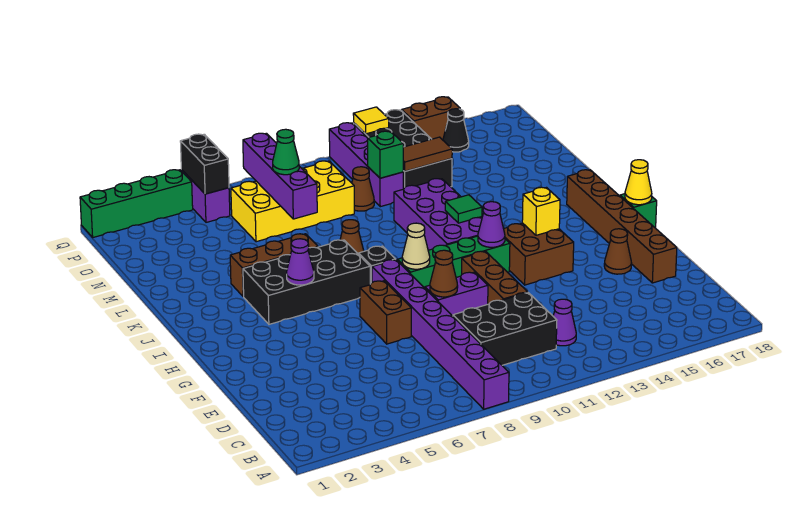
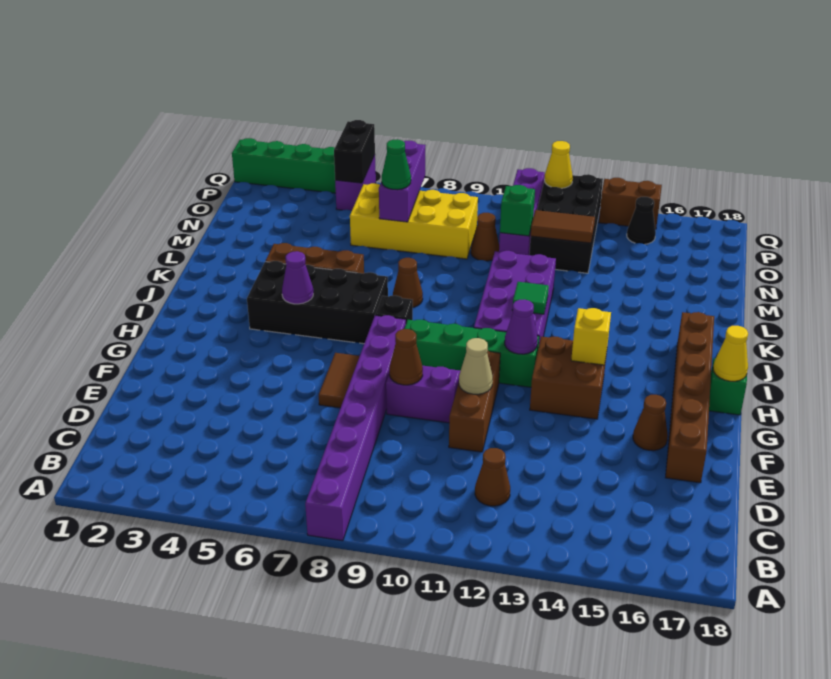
black 2x3 brick [453,293,557,365] -> none
purple 1x1 cone [553,299,576,346] -> brown 1x1 cone [475,448,510,506]
brown 1x2 brick [360,281,411,344] -> brown 1x2 tile [319,353,360,408]
tan 1x1 cone [402,223,430,269] -> tan 1x1 cone moved to [459,338,493,394]
purple 1x4 brick [243,133,317,219] -> purple 1x3 brick [379,141,426,222]
yellow 1x1 tile [353,107,389,134] -> yellow 1x1 cone [544,141,573,188]

